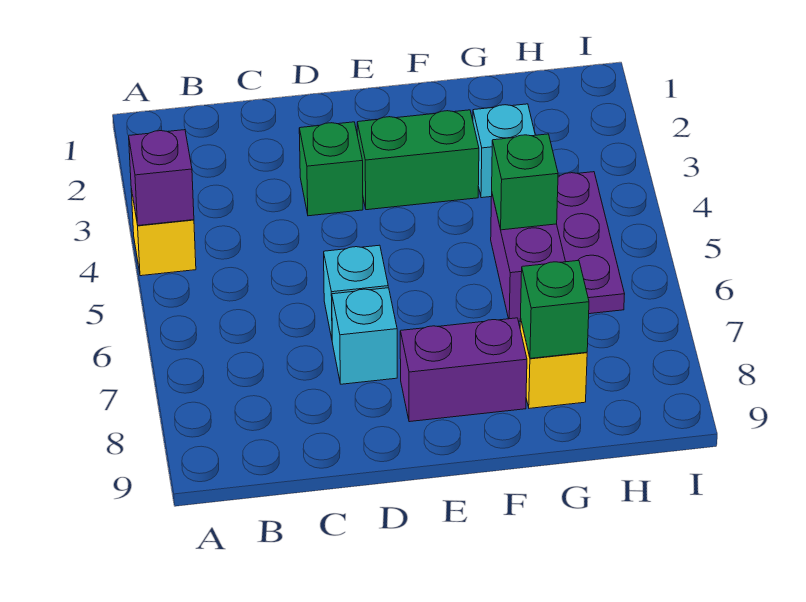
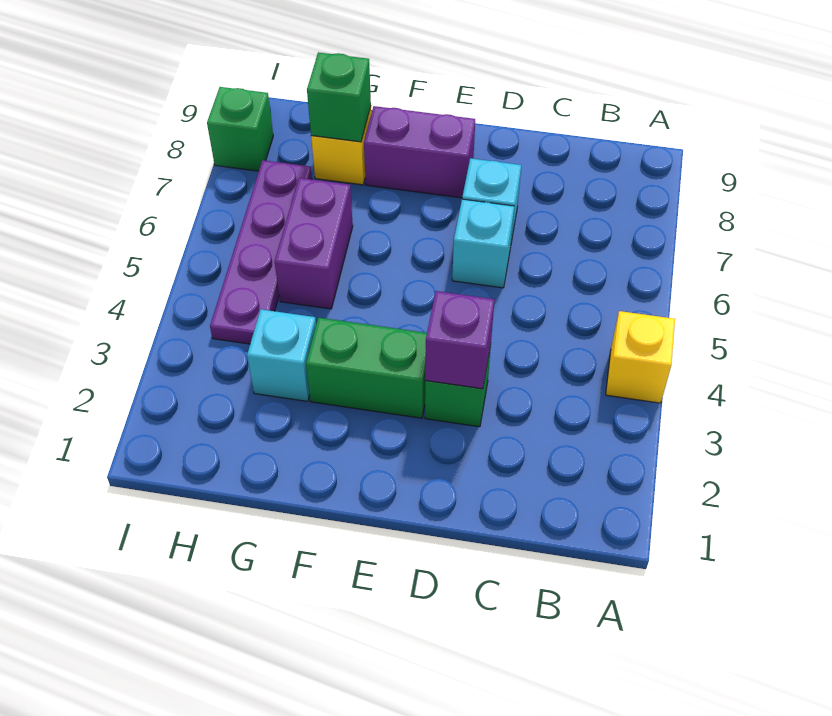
purple 1x1 brick [129,130,194,226] -> purple 1x1 brick moved to [425,291,494,389]
green 1x1 brick [492,134,558,230] -> green 1x1 brick moved to [207,87,273,171]
purple 1x3 plate [557,172,625,314] -> purple 1x4 plate [210,160,312,344]

